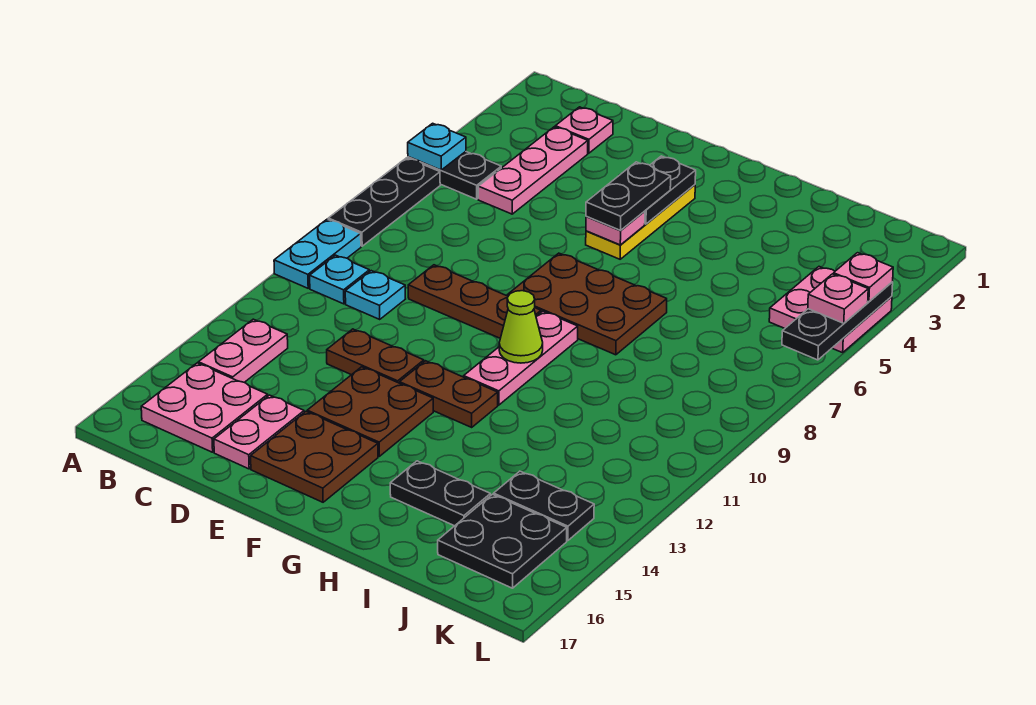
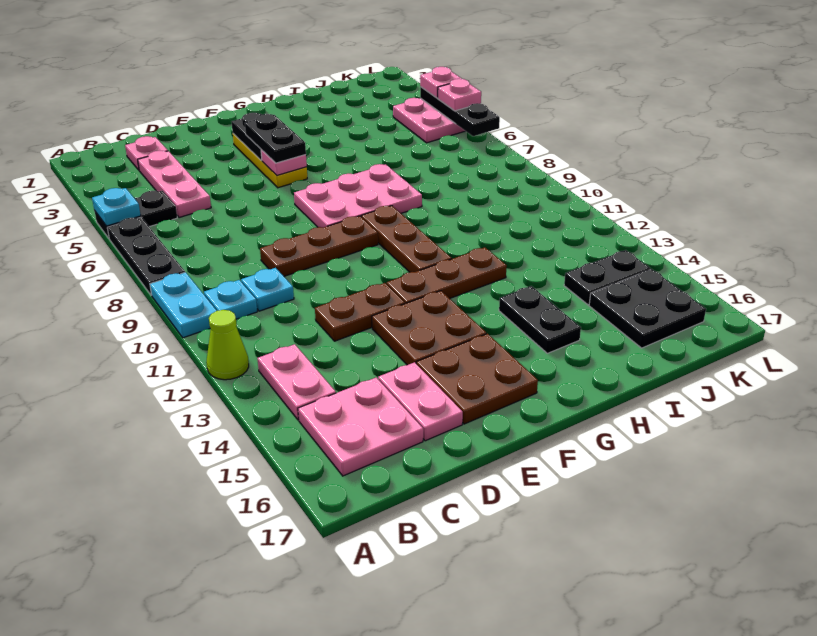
brown 2x3 plate [507,253,667,355] -> pink 2x3 plate [294,164,422,228]
brown 1x2 plate [400,361,498,427] -> brown 1x3 plate [387,247,507,304]
pink 1x3 plate [464,311,578,405] -> brown 1x3 plate [361,206,452,272]
lime 1x1 cone [499,291,543,363] -> lime 1x1 cone moved to [206,310,249,380]
black 1x2 plate [390,461,490,526] -> black 1x2 plate turned to [499,286,581,353]

